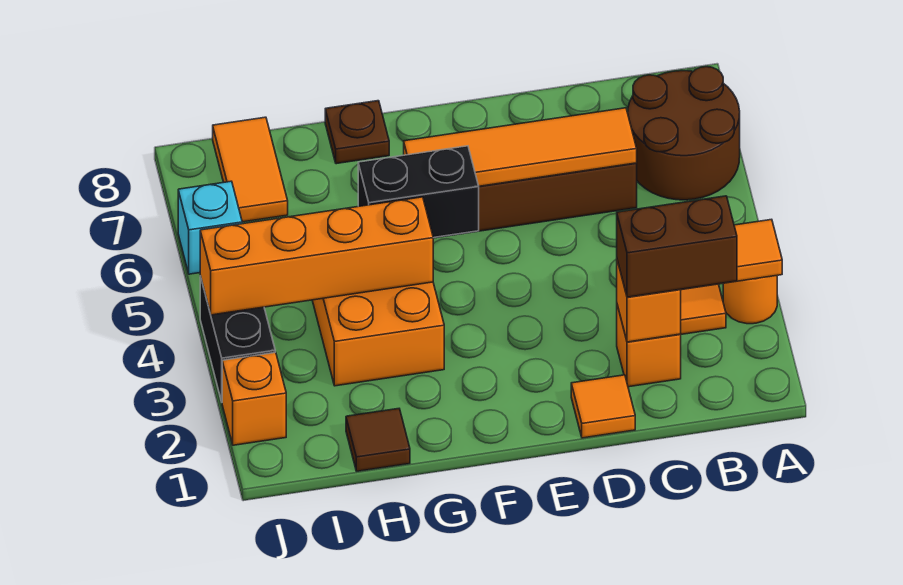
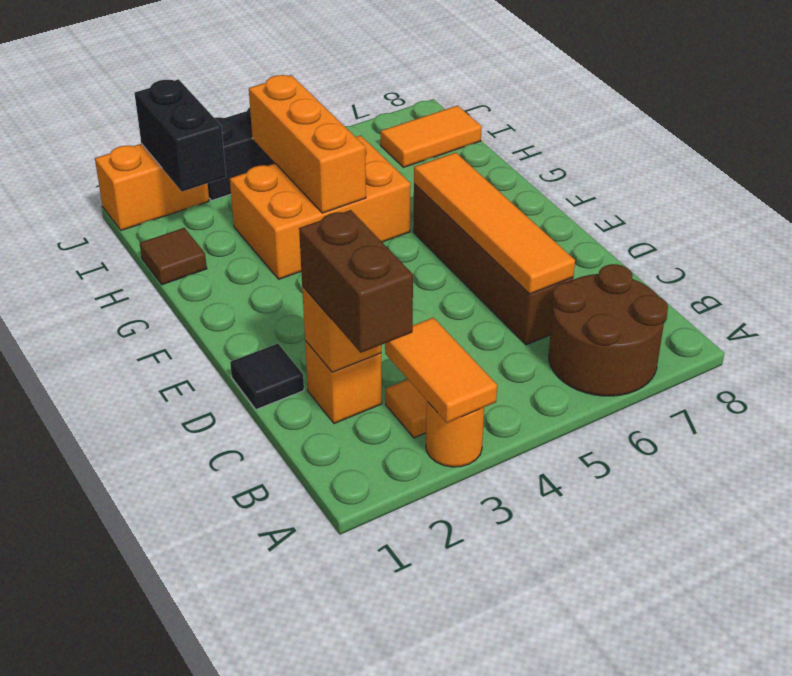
orange 1x1 tile [571,375,635,438] -> black 1x1 tile [230,344,304,409]
black 1x2 brick [358,146,479,238] -> black 1x2 brick moved to [134,79,226,192]
orange 1x4 brick [200,197,433,315] -> orange 1x3 brick [249,75,366,213]
brown 1x1 plate [325,101,389,164] -> none
orange 1x1 brick [222,352,286,445] -> orange 1x2 brick [95,144,209,230]
cyan 1x1 brick [178,181,242,274] -> none

